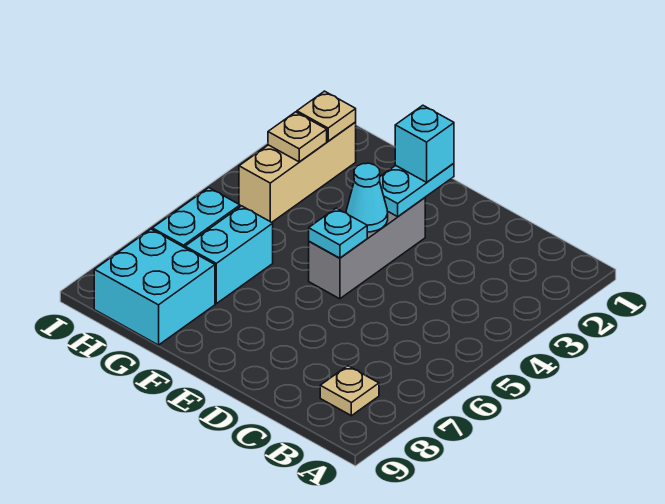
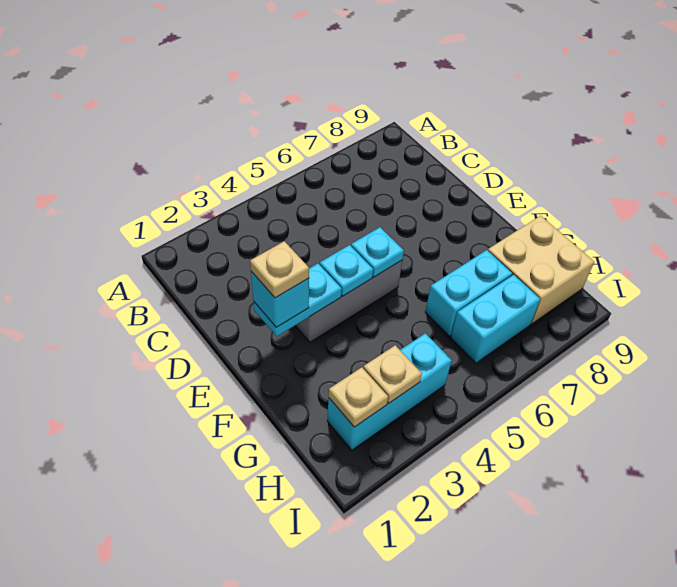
tan 1x1 plate [320,366,379,416] -> tan 1x1 plate moved to [250,241,309,298]
cyan 1x1 cone [346,163,388,232] -> cyan 1x1 plate [320,245,373,296]
cyan 2x2 brick [94,229,215,345] -> tan 2x2 brick [488,216,594,324]
tan 1x3 brick [239,122,356,222] -> cyan 1x3 brick [327,333,452,450]

